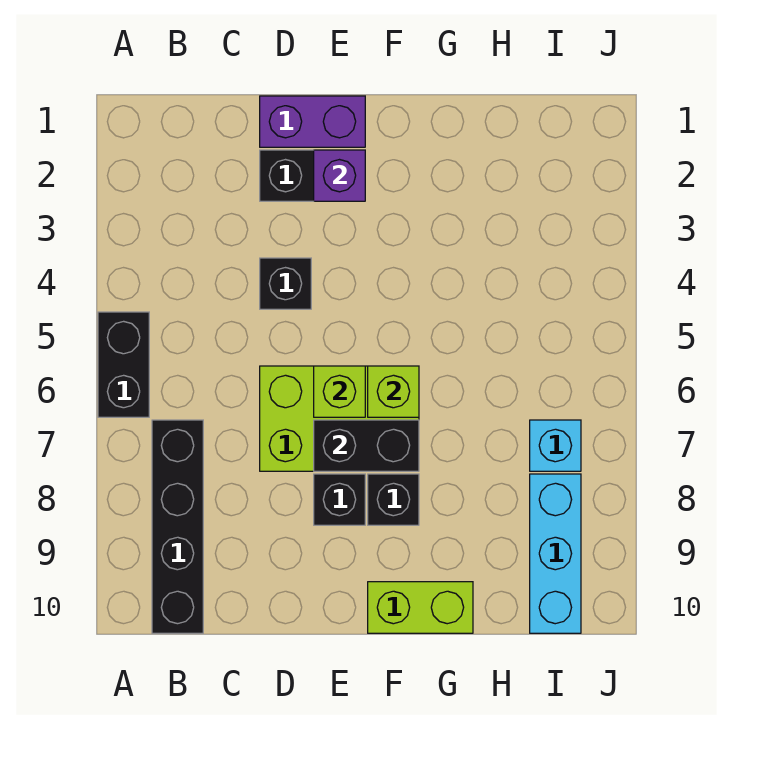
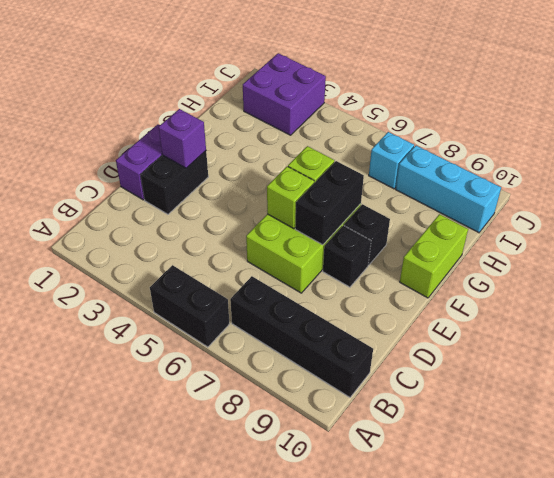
black 1x1 brick [260,258,311,309] -> none
none -> purple 2x2 brick [243,53,326,135]

